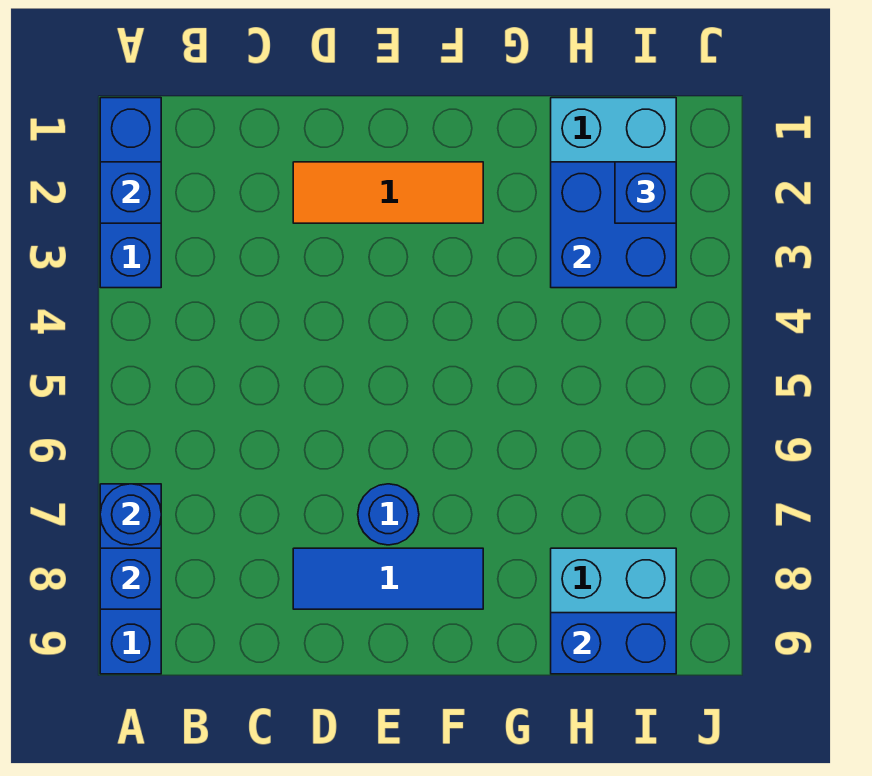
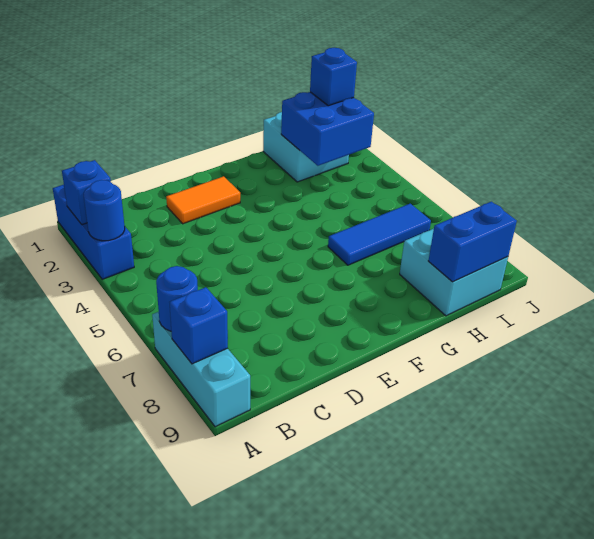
blue 1x3 brick [100,484,161,674] -> cyan 1x3 brick [152,312,250,427]
orange 1x3 tile [293,162,483,223] -> orange 1x2 tile [166,176,240,224]
blue 1x3 tile [293,548,483,609] -> blue 1x3 tile moved to [328,204,431,265]
blue 1x1 round brick [358,484,419,545] -> blue 1x1 round brick moved to [84,180,125,241]

